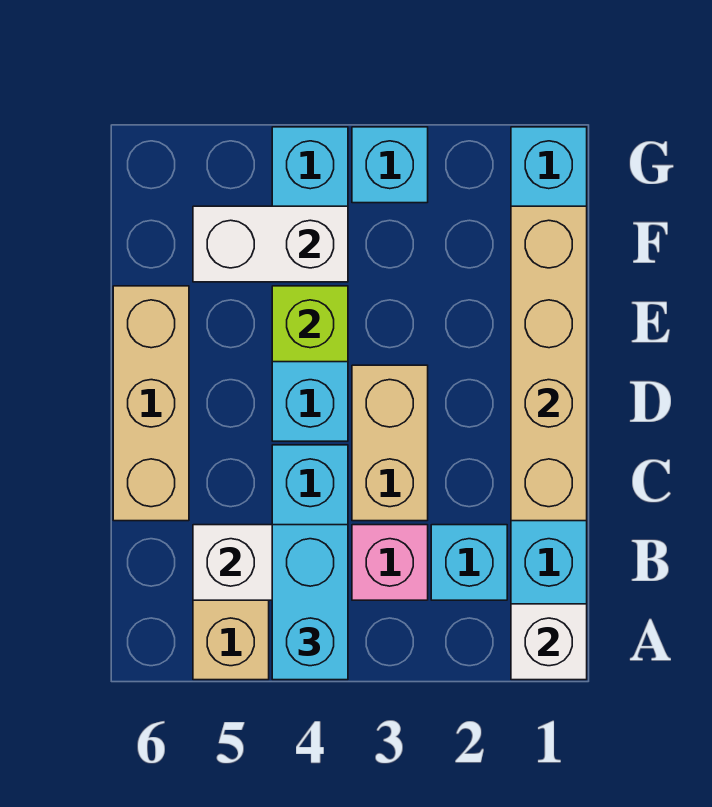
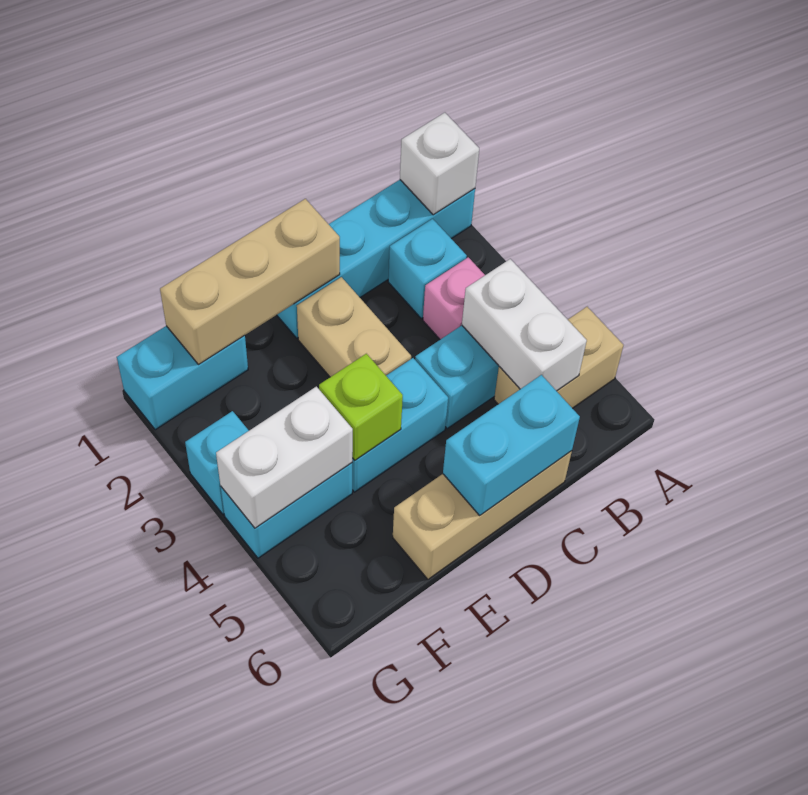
cyan 1x2 brick [272,525,348,680] -> cyan 1x2 brick moved to [443,375,580,515]
tan 1x4 brick [511,206,587,521] -> tan 1x3 brick [160,199,340,365]
tan 1x2 brick [352,365,428,521] -> tan 1x2 brick turned to [297,277,411,377]
white 1x2 brick [193,206,348,282] -> white 1x2 brick turned to [216,387,353,528]

